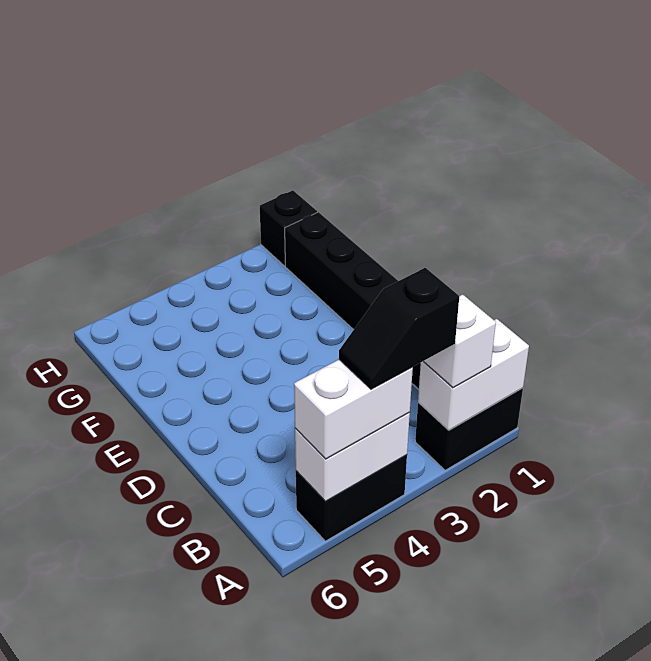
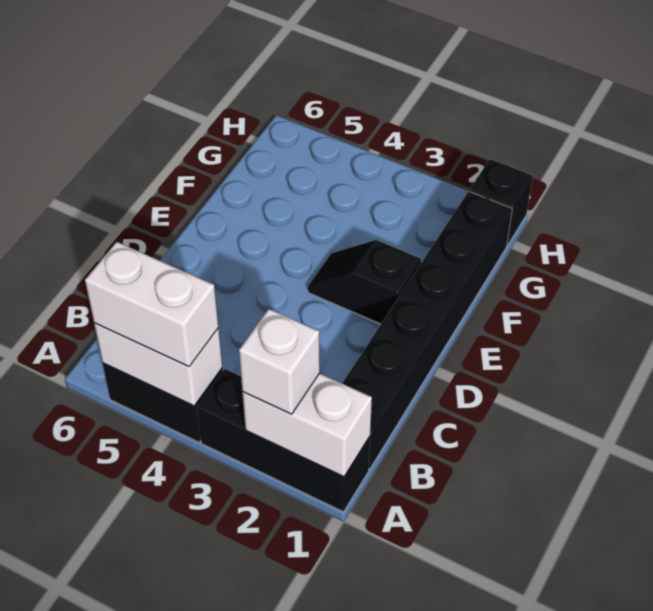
black 1x2 brick [415,388,523,470] -> black 1x3 brick [197,369,370,512]
black 1x2 slope [339,268,459,389] -> black 1x2 slope moved to [308,240,421,324]

